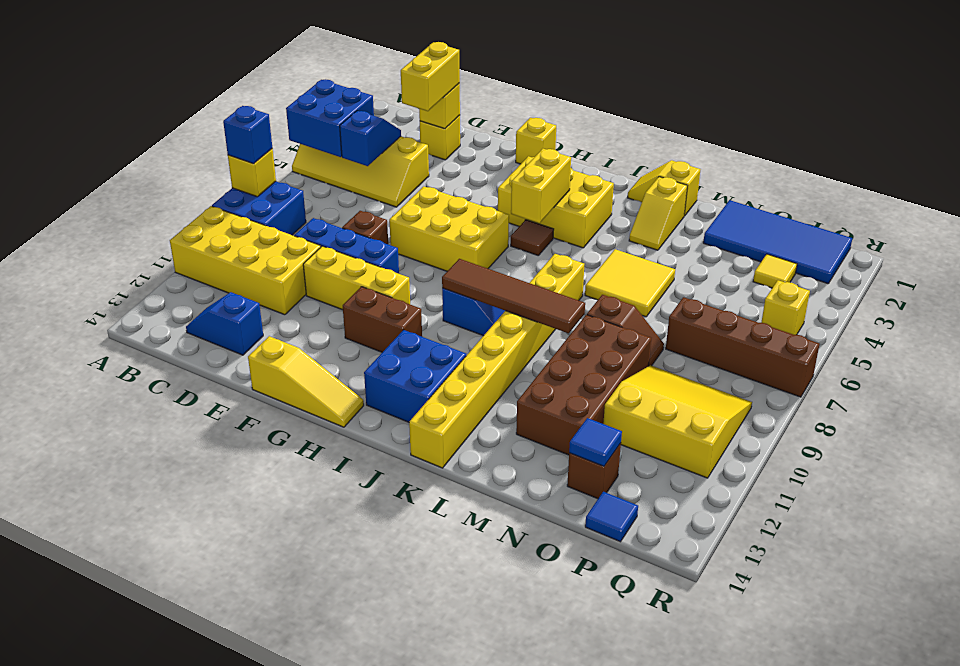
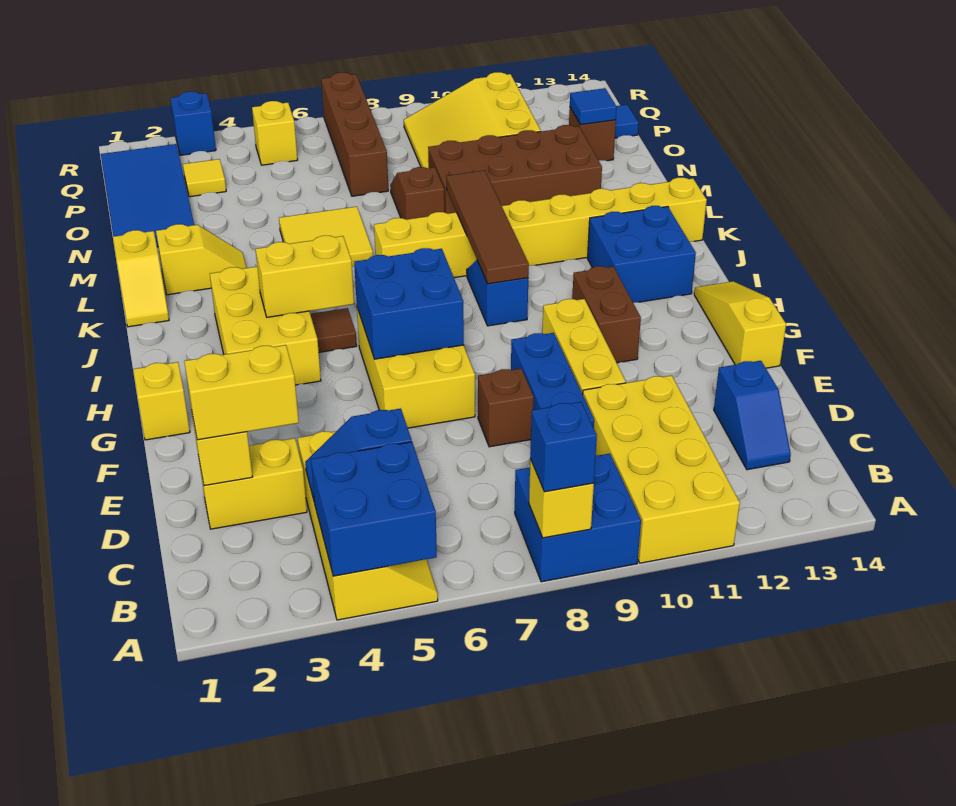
yellow 1x1 brick [420,115,460,160] -> yellow 1x2 brick [199,438,307,529]
none -> blue 2x2 brick [354,248,464,359]
none -> blue 1x1 brick [170,92,216,155]

